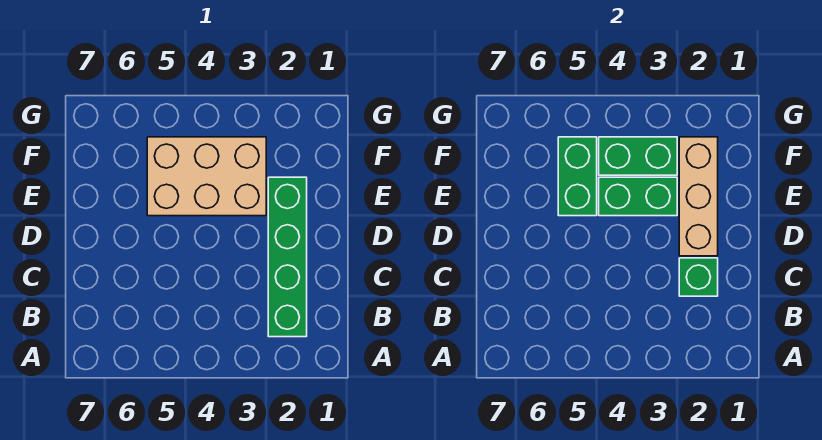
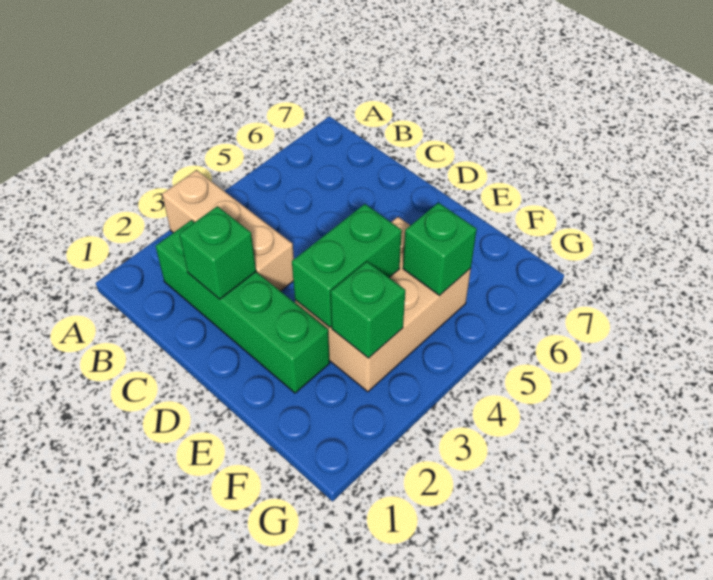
tan 1x3 brick [679,137,718,256] -> tan 1x3 brick moved to [162,170,294,291]
green 1x2 brick [558,137,597,216] -> green 1x1 brick [403,203,477,295]
green 1x2 brick [599,137,677,175] -> green 1x1 brick [331,262,405,358]

